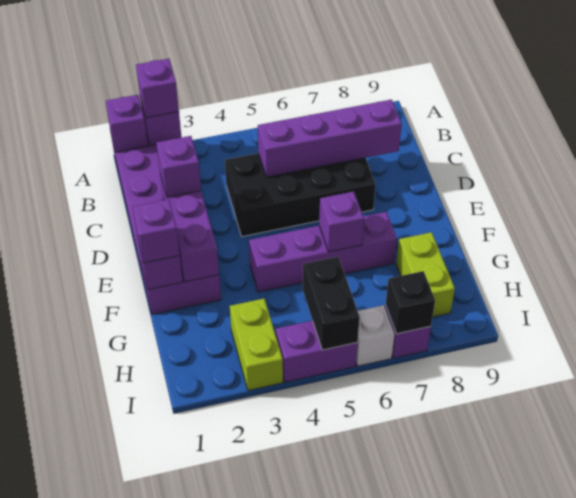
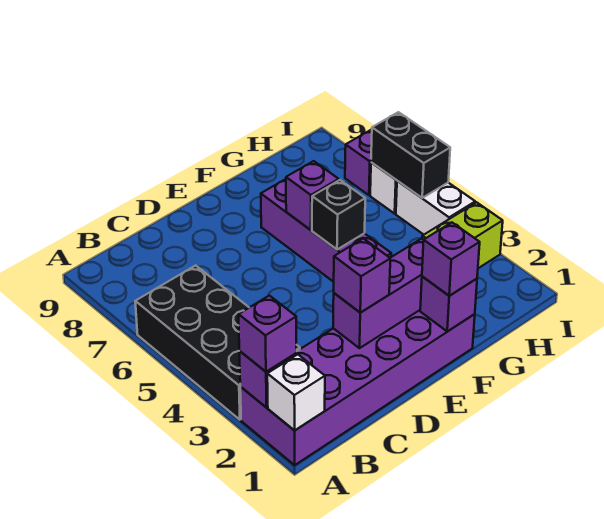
purple 1x1 brick [106,95,148,152] -> white 1x1 brick [267,354,325,431]
black 2x4 brick [225,153,376,237] -> black 2x4 brick moved to [135,266,300,420]
purple 1x4 brick [258,100,402,177] -> none
lime 1x2 brick [396,232,455,317] -> none
black 1x2 brick [303,257,360,350] -> black 1x2 brick turned to [371,112,450,198]
purple 1x2 brick [276,321,358,382] -> white 1x2 brick [396,181,475,235]
black 1x1 brick [386,271,435,334] -> black 1x1 brick moved to [312,180,365,250]

